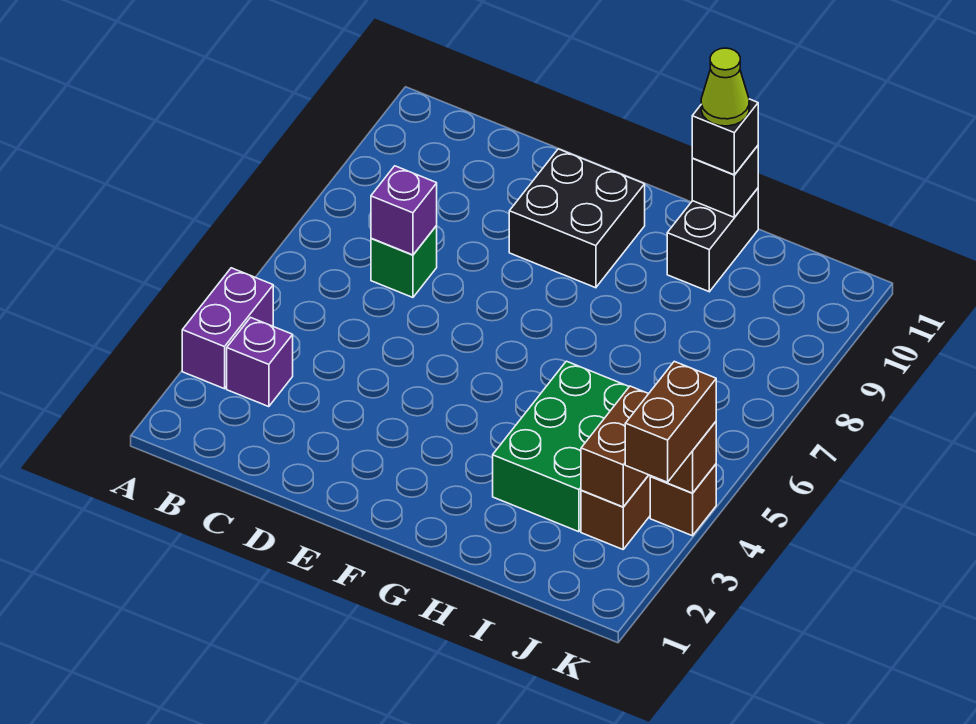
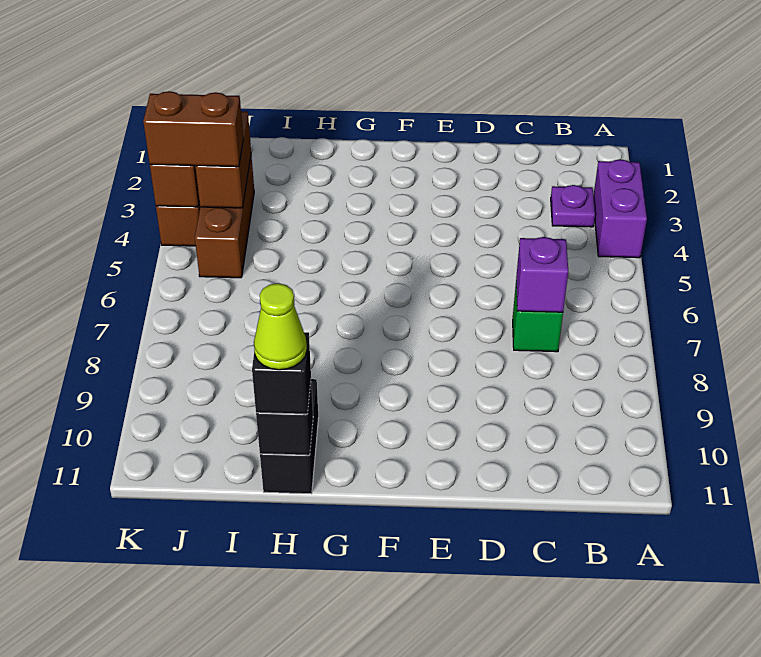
purple 1x1 brick [227,317,293,407] -> purple 1x1 plate [551,185,595,227]
black 2x2 brick [509,149,645,288] -> none
green 2x3 brick [493,361,629,532] -> none
brown 1x2 brick [625,361,716,482] -> brown 1x2 brick turned to [143,91,243,167]

